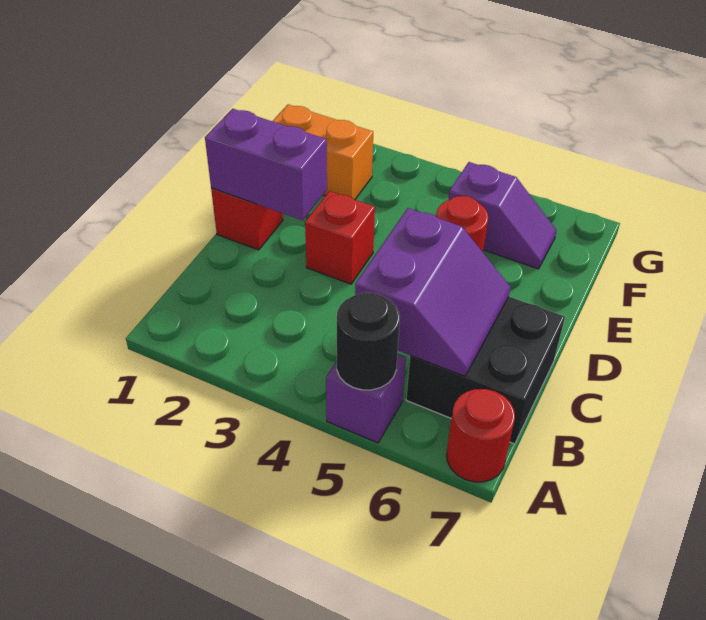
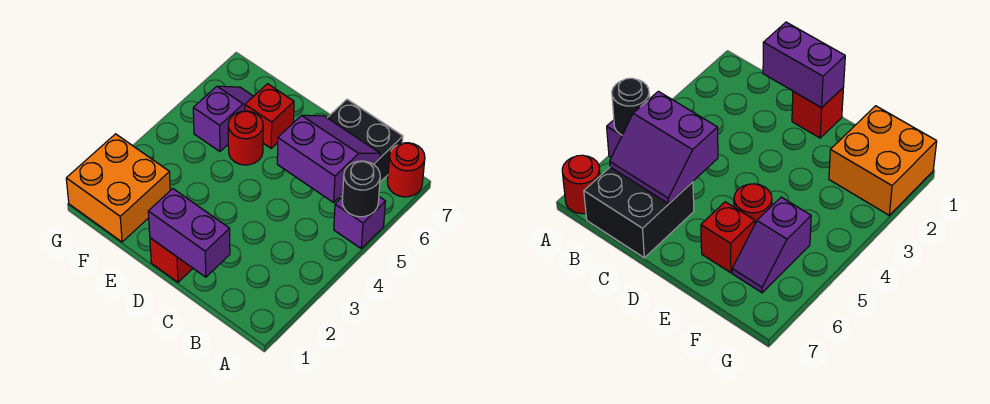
purple 1x2 brick [205,109,327,220] -> purple 1x2 brick turned to [148,189,230,277]
red 1x1 brick [305,191,375,284] -> red 1x1 brick moved to [245,84,294,148]
orange 1x2 brick [273,104,373,200] -> orange 2x2 brick [66,134,170,242]

